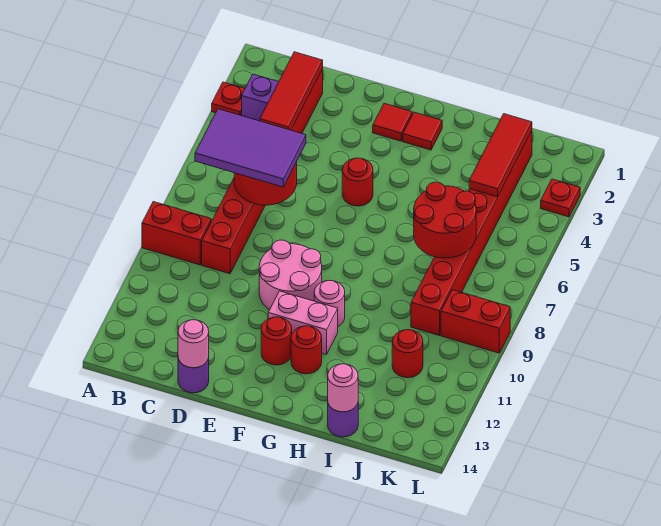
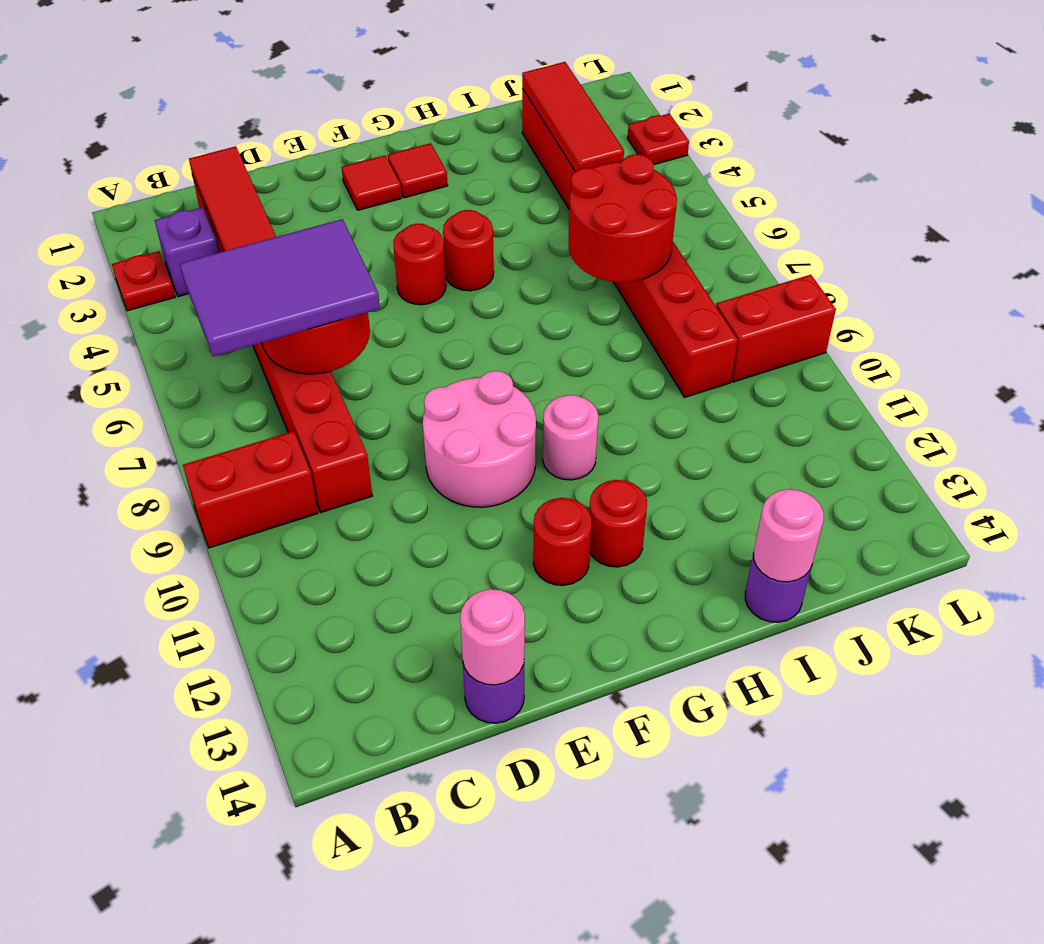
pink 1x2 brick [268,291,338,354] -> none
red 1x1 round brick [392,330,423,378] -> red 1x1 round brick moved to [443,210,494,291]

